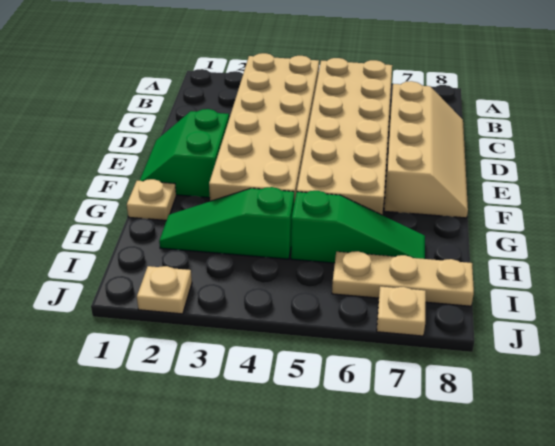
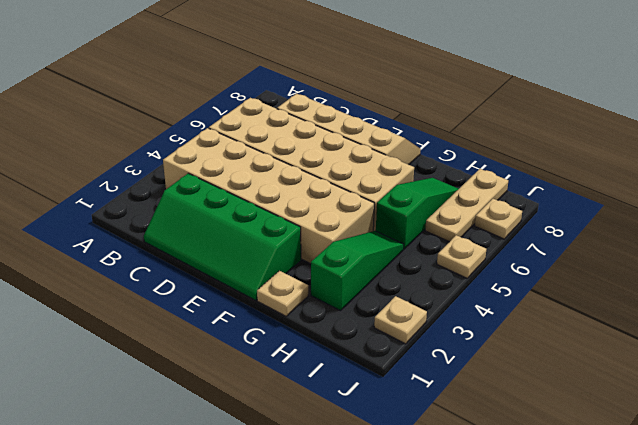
green 2x2 slope [140,109,229,198] -> green 2x4 slope [144,173,301,300]
green 1x3 slope [159,187,294,259] -> green 1x3 slope turned to [311,231,404,311]
none -> tan 1x1 plate [437,235,486,278]

